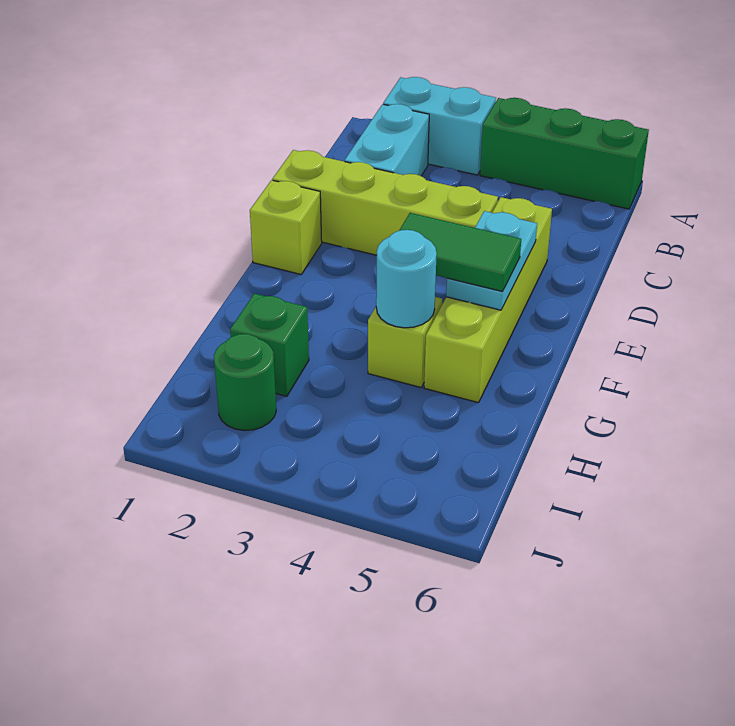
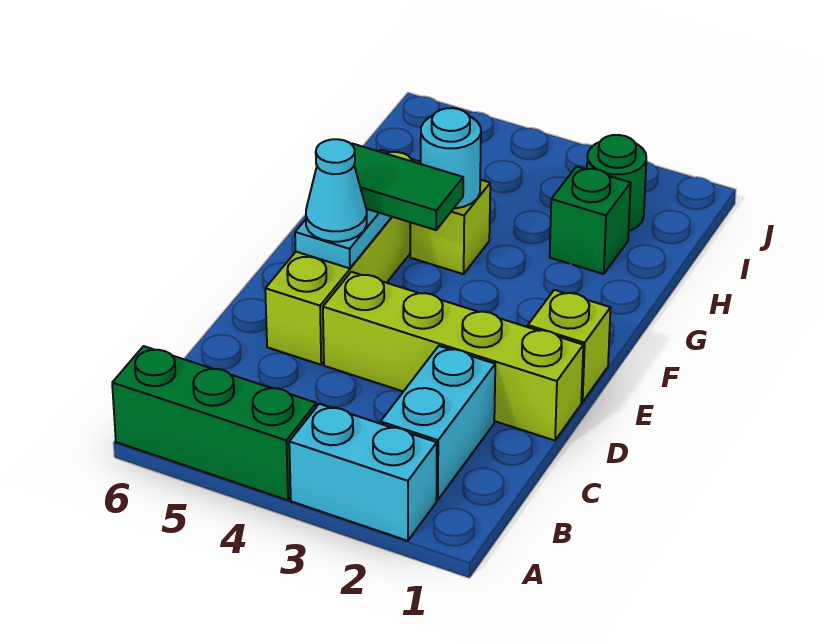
none -> cyan 1x1 cone [306,139,367,242]

